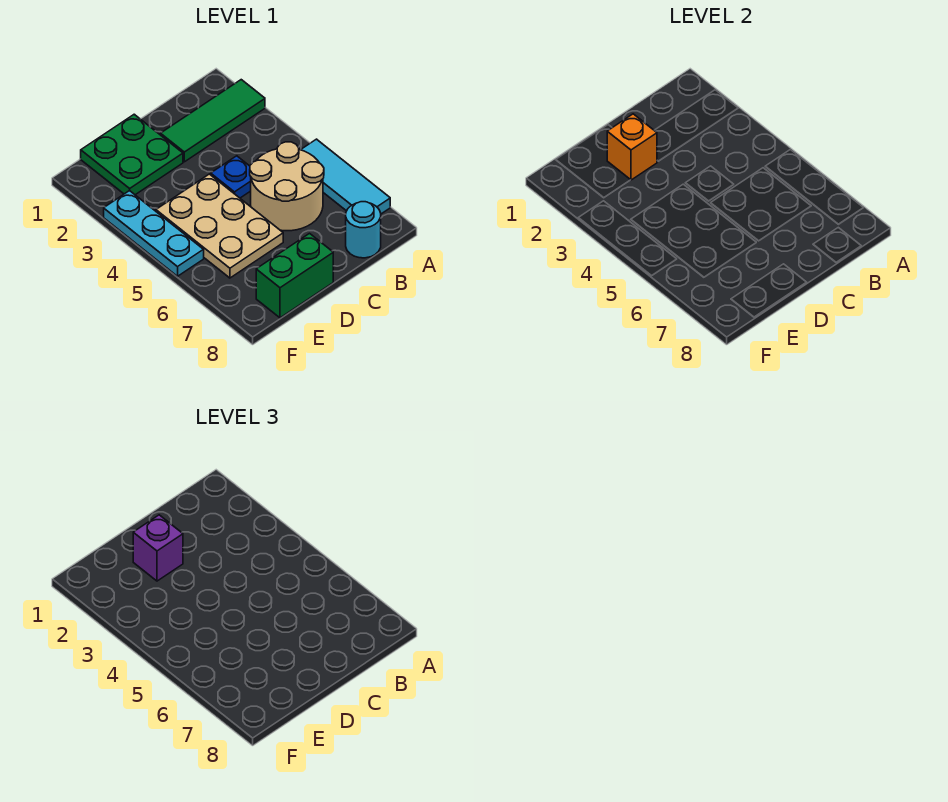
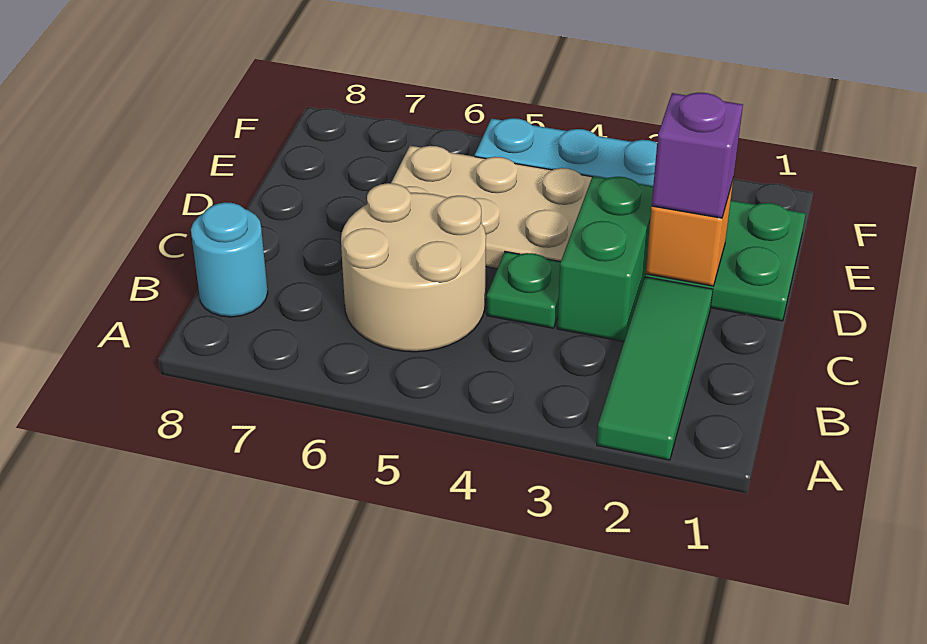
cyan 1x3 tile [301,139,390,214] -> none
blue 1x1 plate [211,156,251,198] -> green 1x1 plate [487,252,560,328]
green 1x2 brick [256,234,333,318] -> green 1x2 brick moved to [557,176,653,342]

